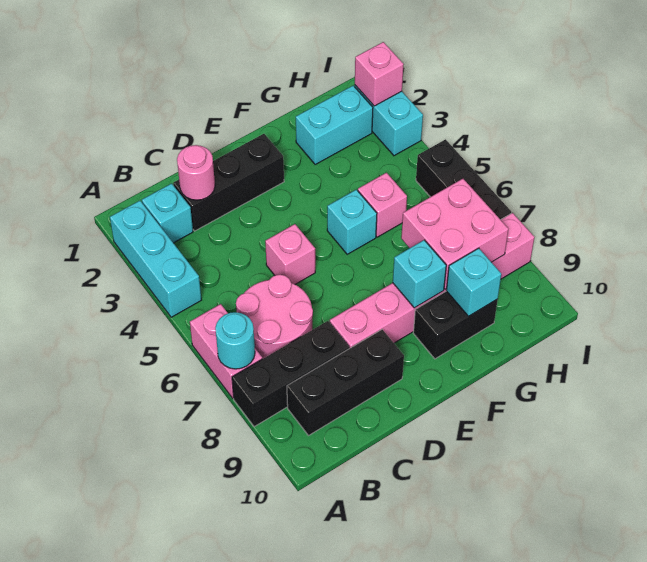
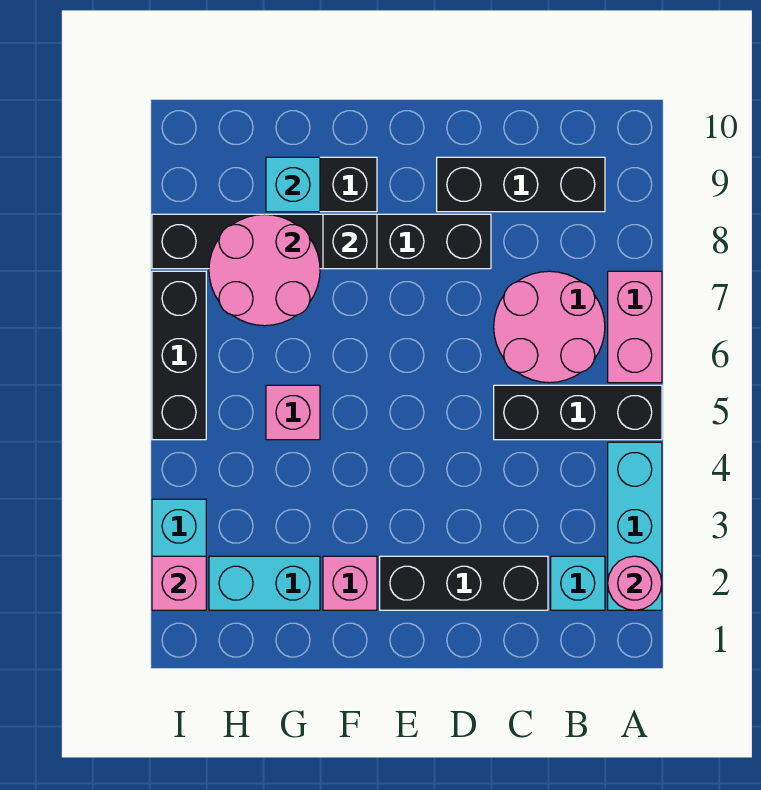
cyan 1x1 round brick [215,312,255,369] -> none
black 1x3 brick [232,321,349,427] -> black 1x3 brick moved to [494,385,662,440]
pink 1x1 round brick [177,145,215,200] -> pink 1x1 round brick moved to [608,556,662,610]
pink 1x1 brick [265,224,315,284] -> pink 1x1 brick moved to [323,556,377,610]
pink 1x6 brick [330,213,534,348] -> black 1x6 brick [152,214,491,269]
cyan 1x1 brick [327,190,377,254] -> none
cyan 1x1 brick [393,240,446,308] -> black 1x1 brick [323,214,377,269]
pink 2x2 brick [401,179,508,289] -> pink 2x2 round brick [209,214,320,326]

